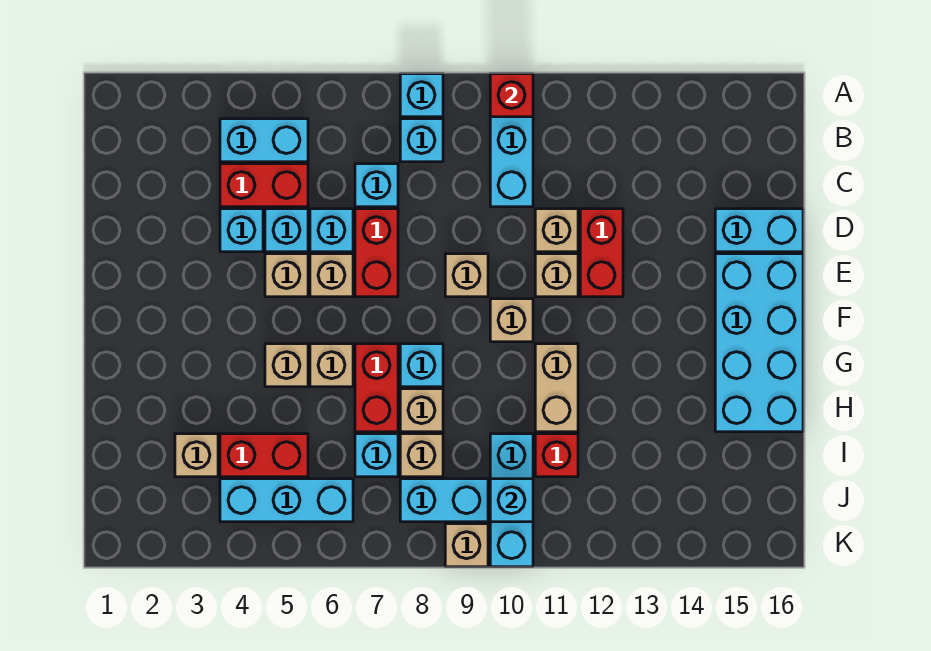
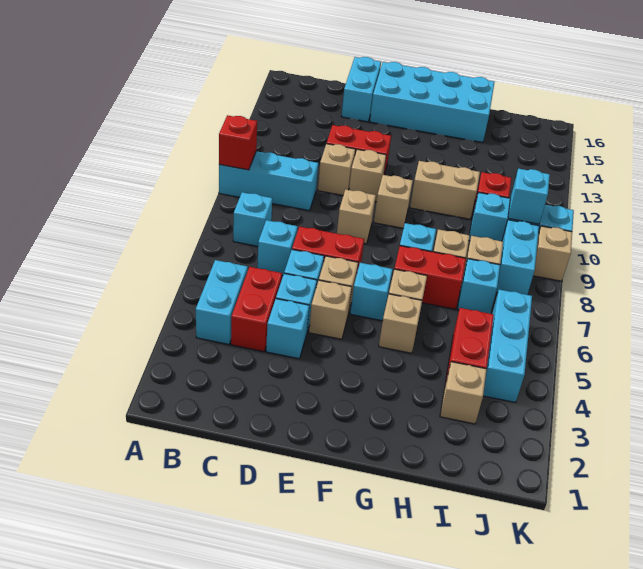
cyan 1x1 brick [400,74,443,117] -> cyan 1x1 brick moved to [350,263,392,321]

